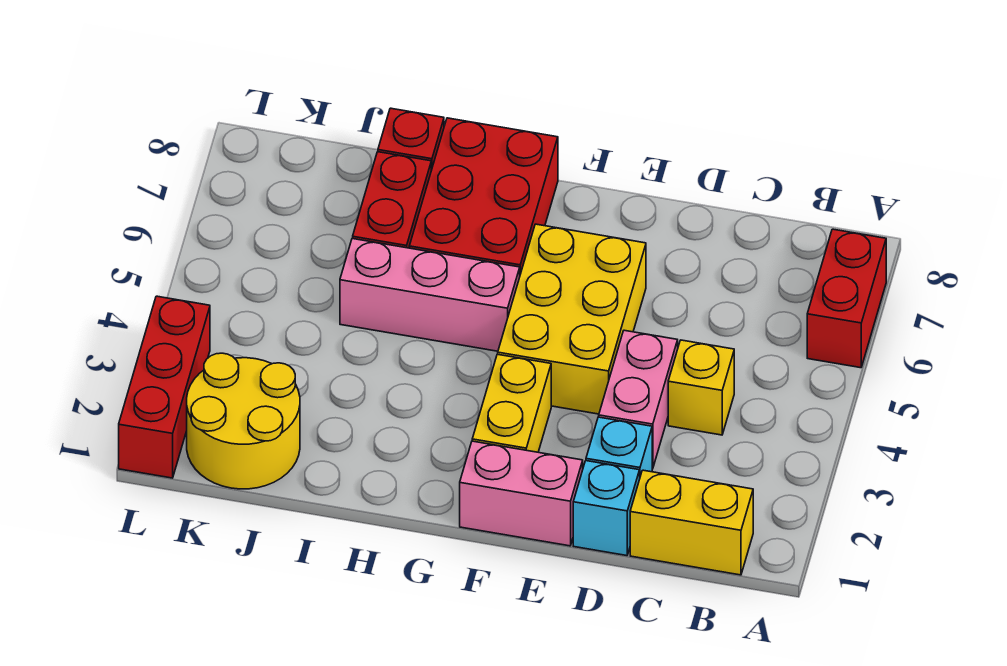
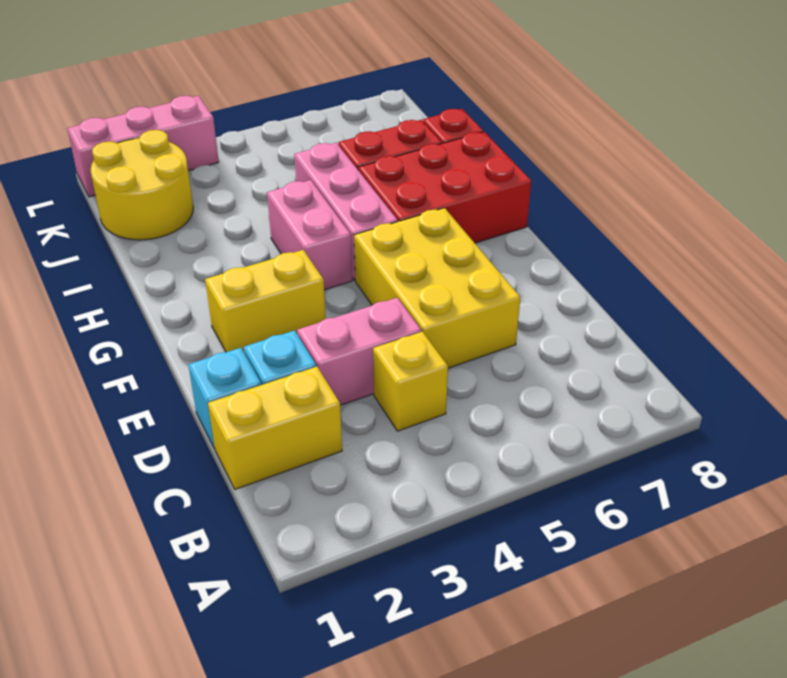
red 1x2 brick [807,229,886,368] -> none
yellow 1x2 brick [630,470,753,575] -> yellow 1x2 brick turned to [208,367,342,489]
pink 1x2 brick [460,441,583,546] -> pink 1x2 brick moved to [267,180,352,290]
yellow 2x3 brick [498,224,646,414] -> yellow 2x3 brick turned to [354,208,520,368]
red 1x3 brick [119,296,210,478] -> pink 1x3 brick [67,96,219,197]

